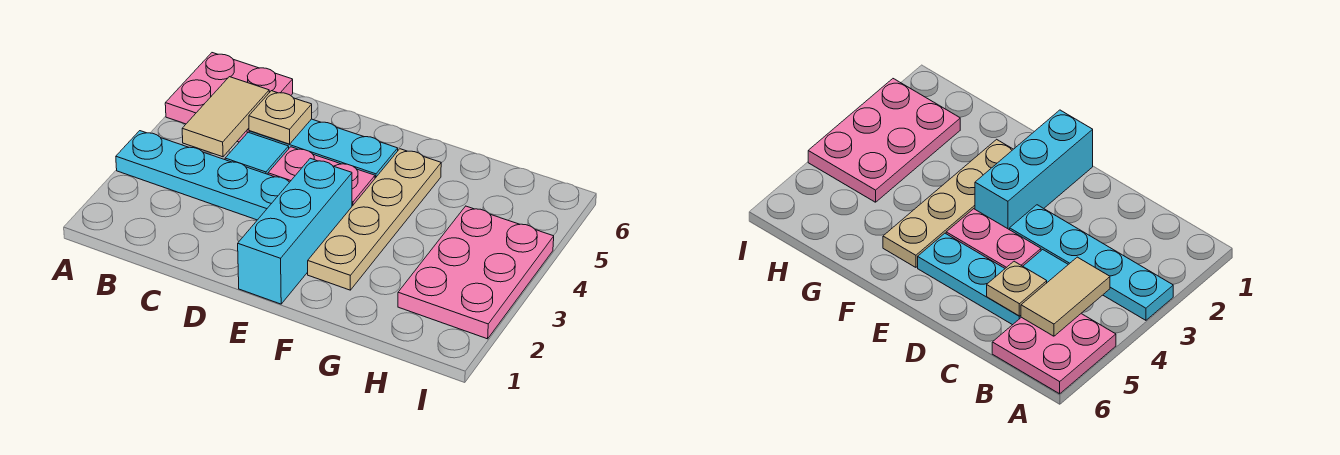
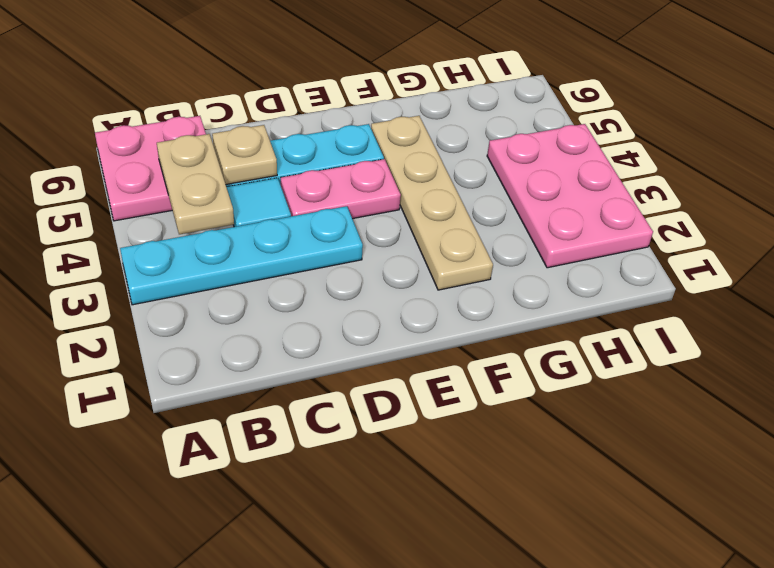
tan 1x2 tile [182,77,269,157] -> tan 1x2 plate [157,134,234,234]
cyan 1x3 brick [238,158,352,304] -> none

